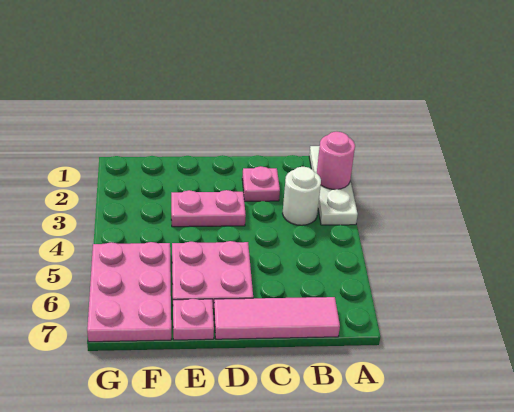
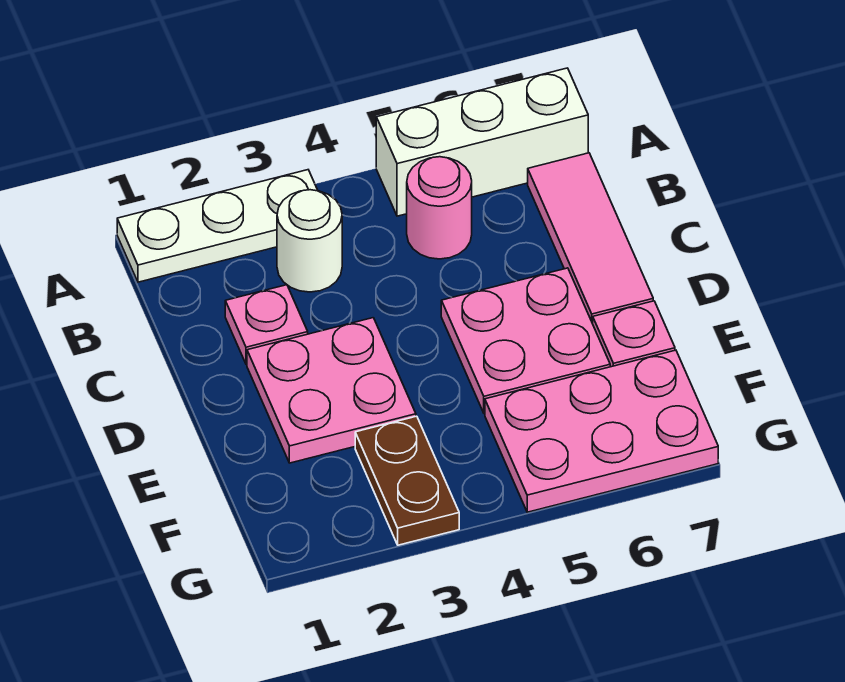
pink 1x1 round brick [317,132,355,190] -> pink 1x1 round brick moved to [407,157,472,259]
none -> white 1x3 brick [376,68,588,216]
pink 1x2 plate [171,190,246,227] -> pink 2x2 plate [247,318,416,463]
none -> brown 1x2 plate [355,416,459,545]

